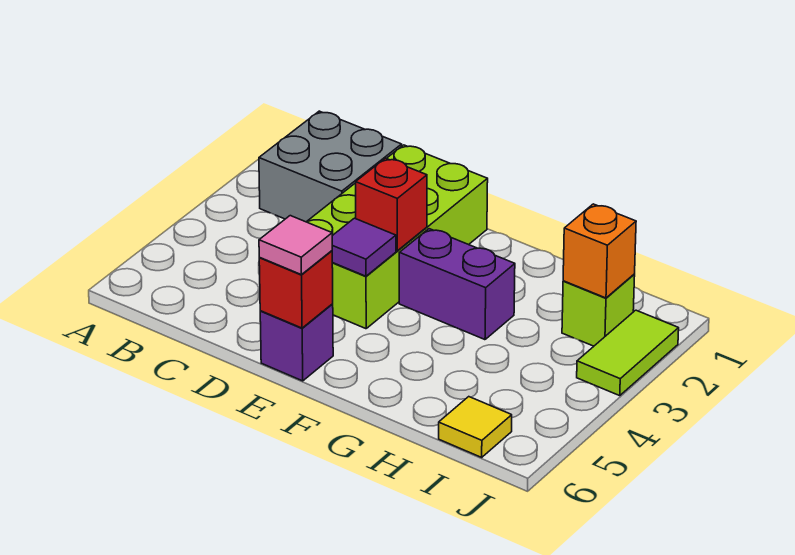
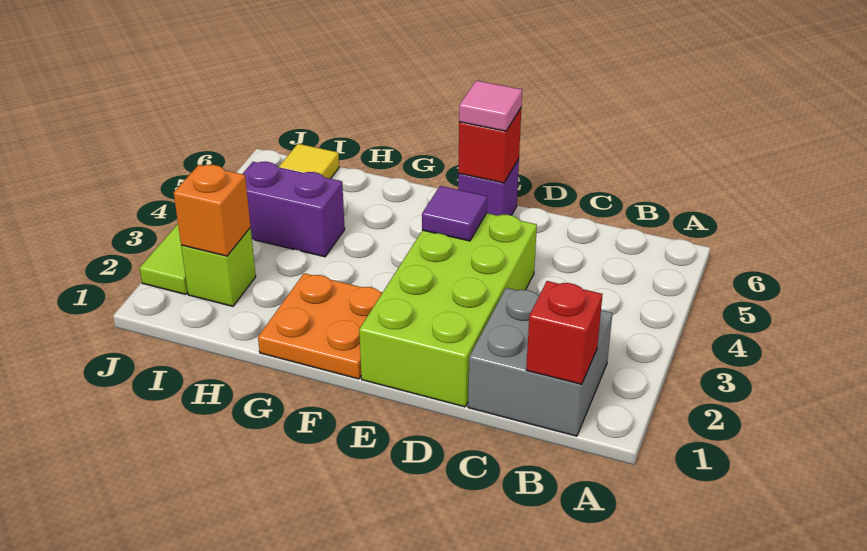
red 1x1 brick [356,158,427,251] -> red 1x1 brick moved to [526,281,603,384]
none -> orange 2x2 plate [258,273,383,379]
purple 1x2 brick [399,229,515,340] -> purple 1x2 brick moved to [243,162,345,257]

